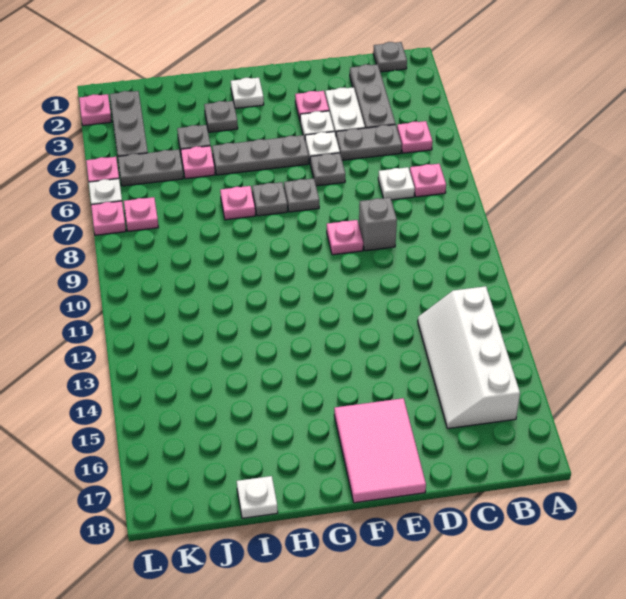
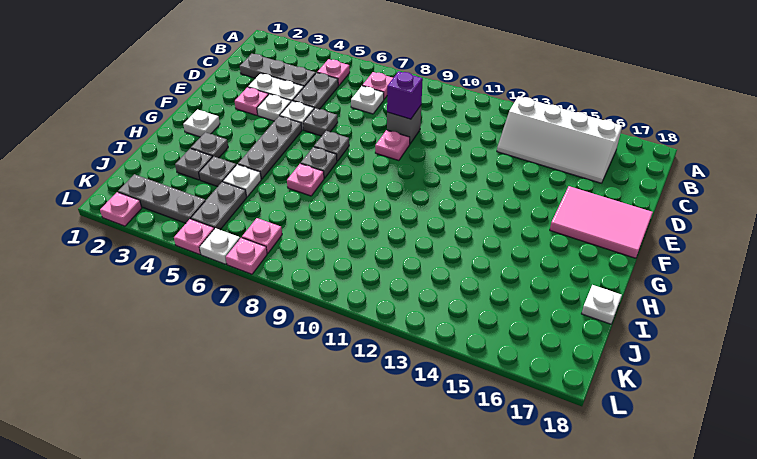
grey 1x1 plate [373,42,407,72] -> grey 1x1 plate moved to [175,148,212,180]
none -> purple 1x1 brick [387,71,423,119]
pink 1x1 plate [181,146,215,179] -> white 1x1 plate [223,164,261,197]

